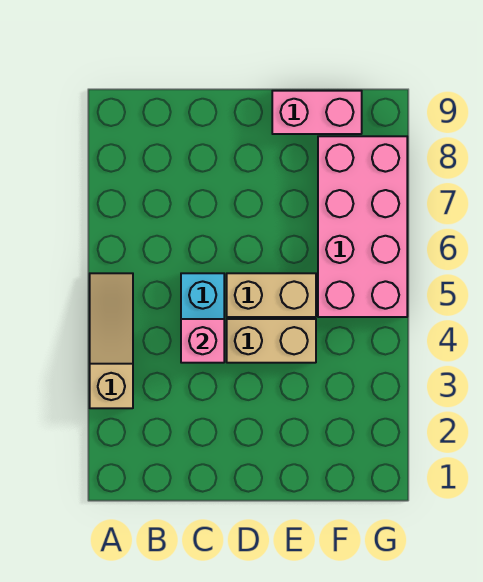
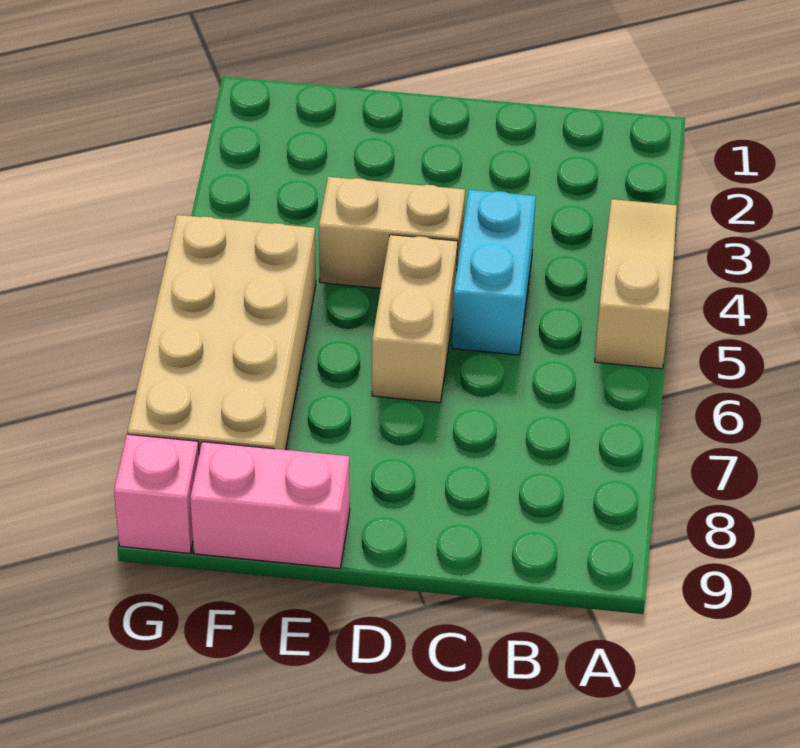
tan 1x3 slope [90,273,133,408] -> tan 1x3 slope turned to [595,199,677,369]
pink 1x1 brick [181,319,224,363] -> pink 1x1 brick moved to [114,434,199,553]
tan 1x2 brick [227,273,316,317] -> tan 1x2 brick turned to [372,235,458,403]
pink 2x4 brick [318,136,407,317] -> tan 2x4 brick [127,215,316,453]

